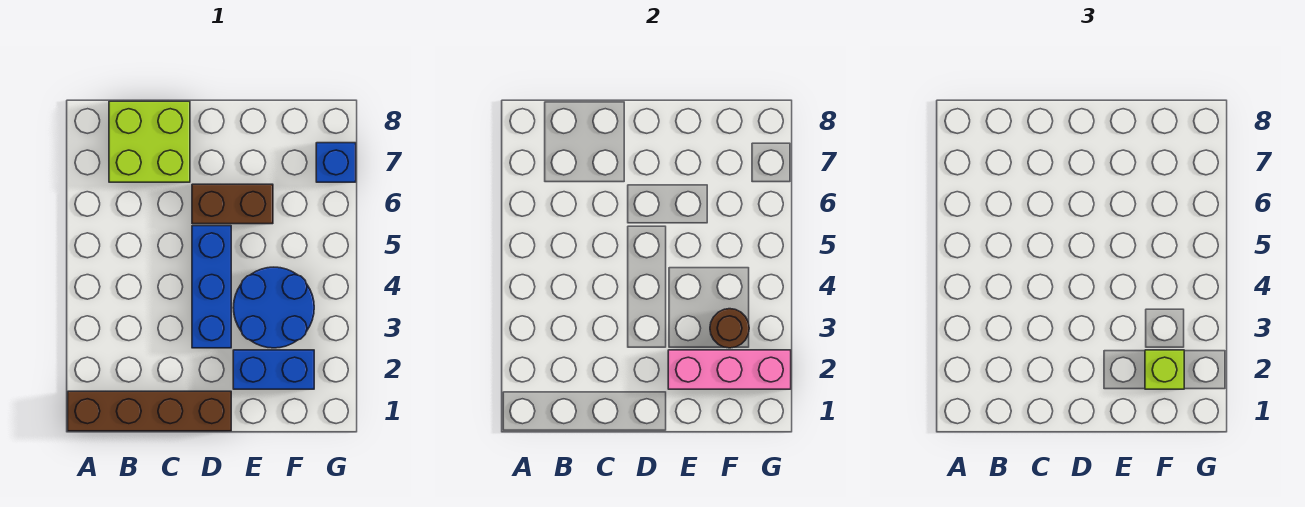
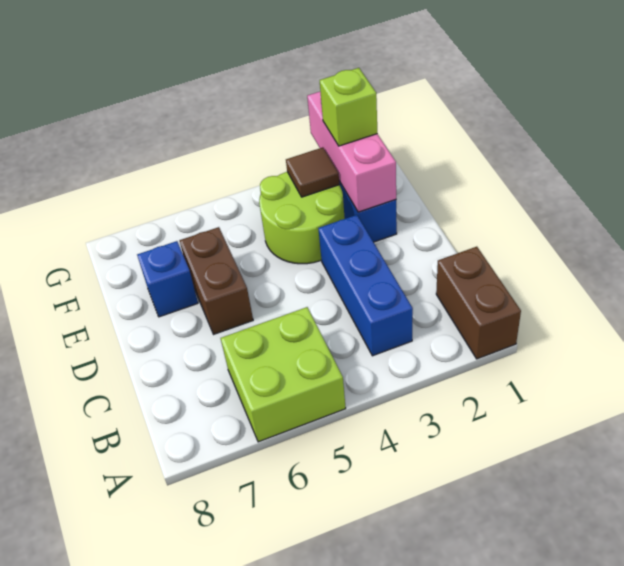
brown 1x4 brick [68,391,231,431] -> brown 1x2 brick [436,247,521,359]
lime 2x2 brick [109,101,190,182] -> lime 2x2 brick moved to [221,307,346,442]
blue 1x3 brick [192,226,231,348] -> blue 1x3 brick turned to [318,215,413,356]
blue 2x2 round brick [233,267,314,348] -> lime 2x2 round brick [259,172,345,264]
brown 1x1 round brick [710,309,749,348] -> brown 1x1 tile [286,147,340,197]
blue 1x1 brick [316,143,356,182] -> blue 1x1 brick moved to [137,241,198,317]

